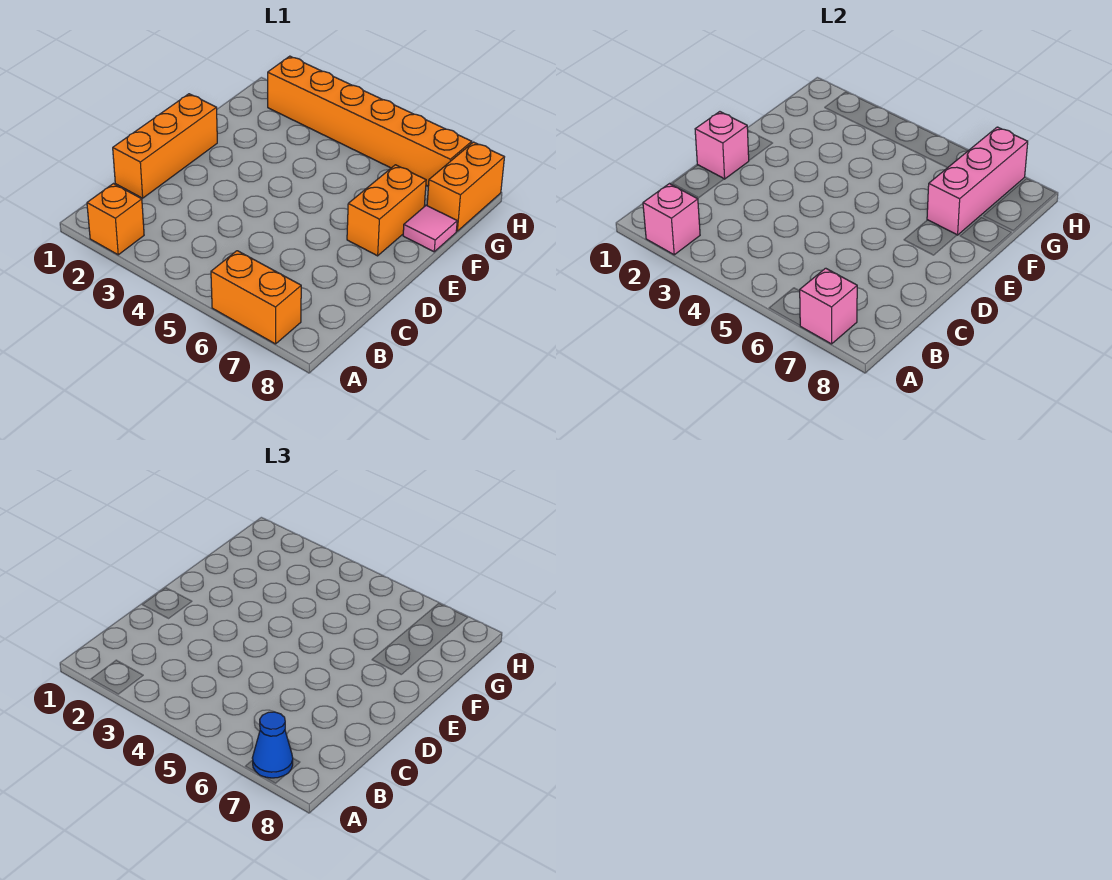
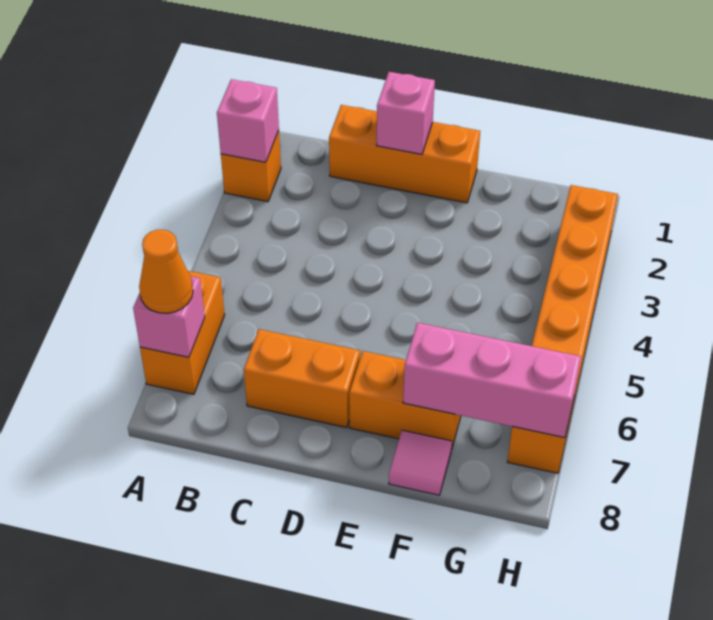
blue 1x1 cone [252,712,293,778] -> orange 1x1 cone [139,230,193,313]
orange 1x2 brick [427,142,504,231] -> orange 1x2 brick moved to [244,329,360,428]

